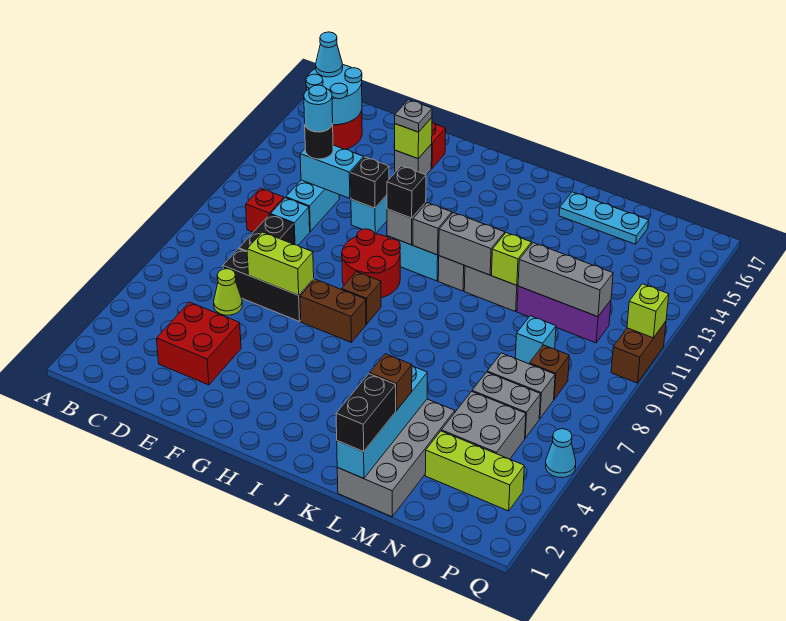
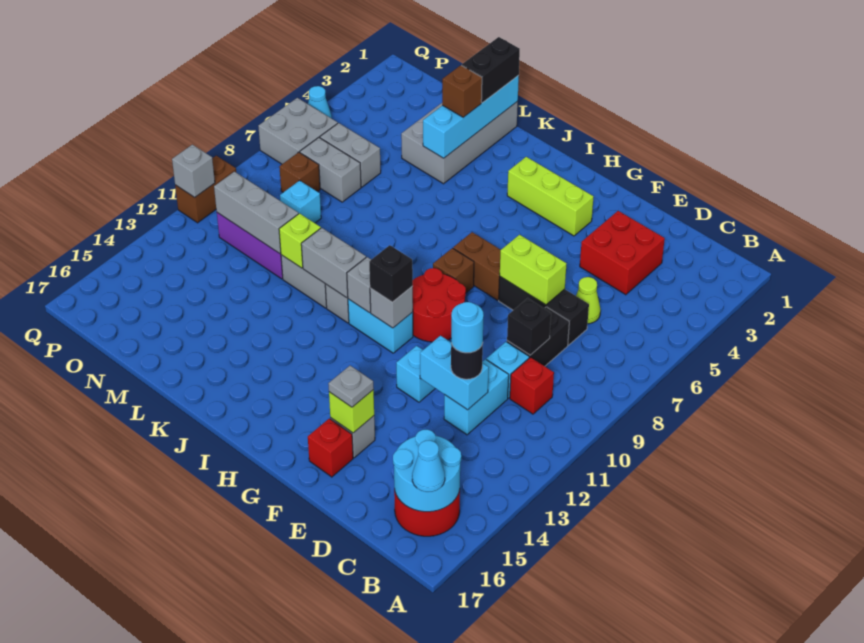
black 1x1 brick [351,157,389,208] -> black 1x1 brick moved to [507,298,551,355]
cyan 1x3 plate [559,192,649,244] -> none
lime 1x3 brick [425,431,524,511] -> lime 1x3 brick moved to [507,157,593,236]
grey 2x2 brick [441,391,526,459] -> grey 2x2 brick moved to [258,98,338,164]
lime 1x1 brick [627,284,669,338] -> grey 1x1 brick [172,145,215,197]

